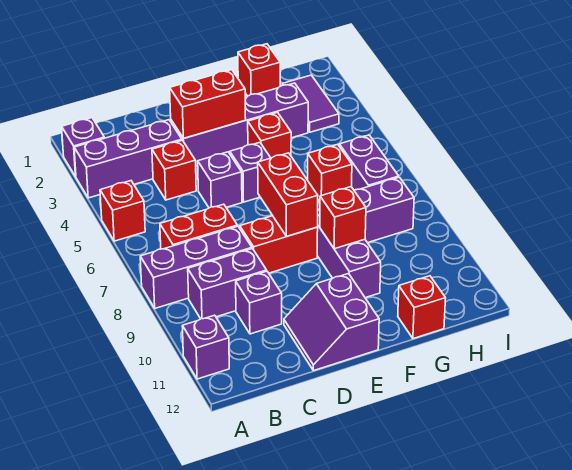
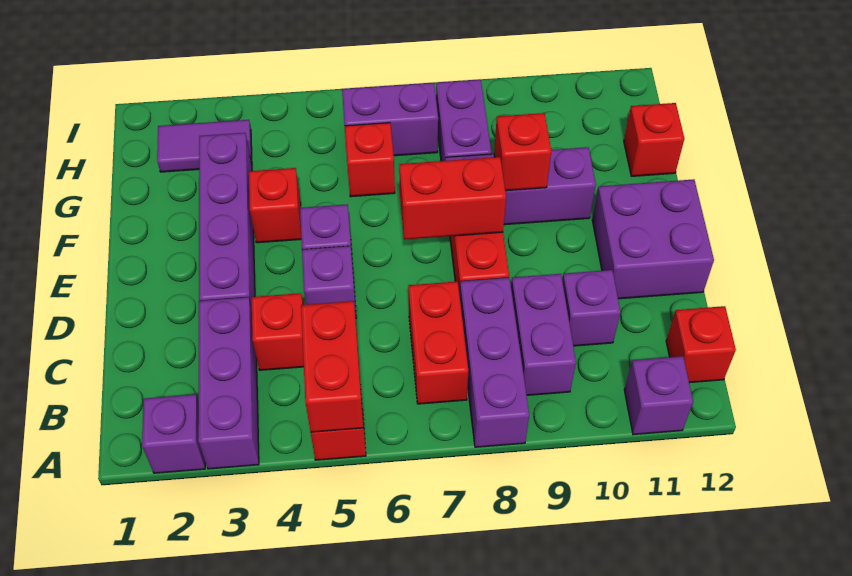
red 1x2 brick [170,70,246,138] -> red 1x2 brick moved to [301,301,363,432]
purple 2x2 slope [284,274,379,371] -> purple 2x2 brick [592,179,714,299]
red 1x1 brick [238,44,280,96] -> red 1x1 brick moved to [666,306,736,383]

